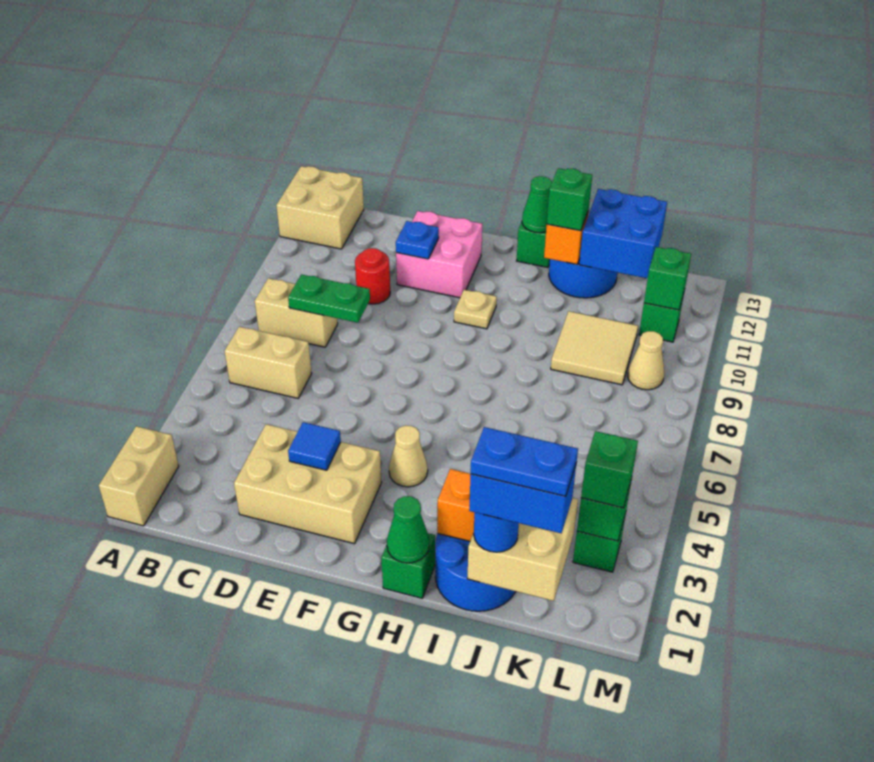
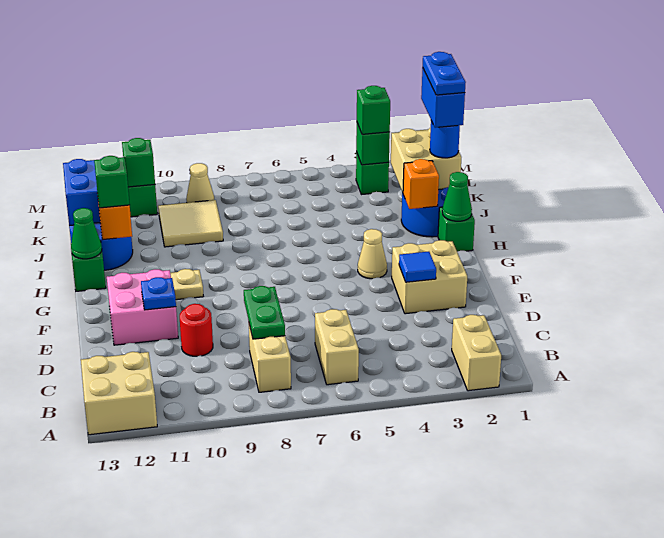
tan 1x2 brick [99,426,179,526] -> tan 1x2 brick turned to [452,315,501,391]
tan 2x3 brick [234,424,382,544] -> tan 2x2 brick [392,240,467,314]

